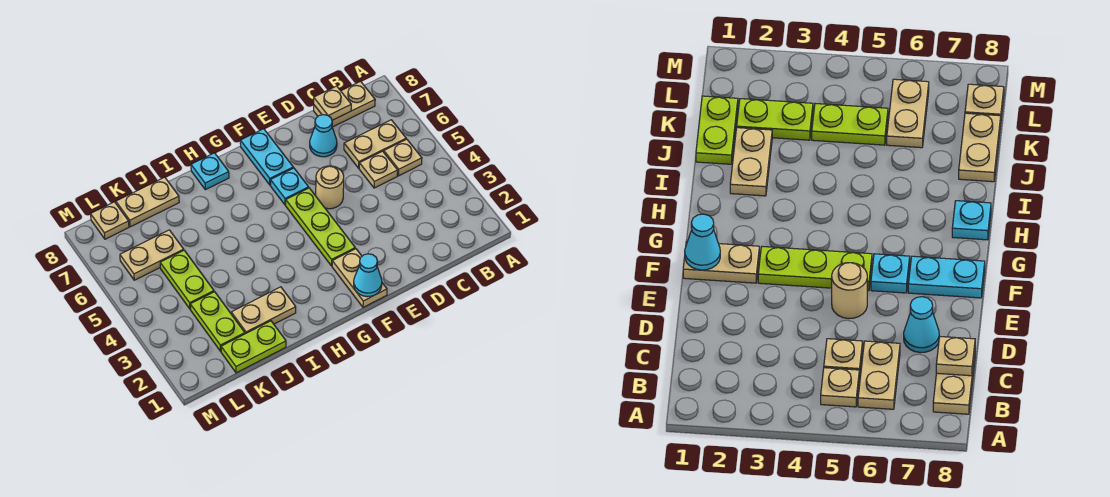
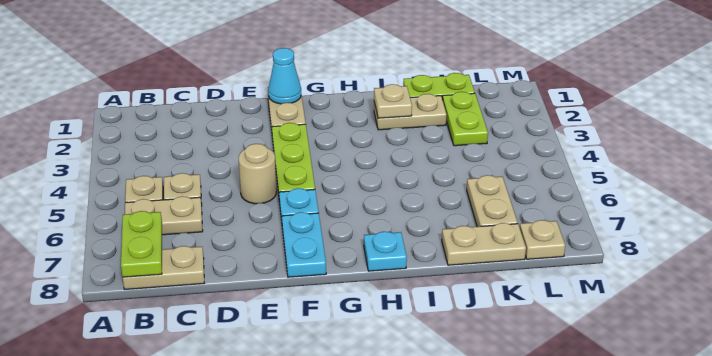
tan 1x1 plate [314,86,351,120] -> tan 1x1 plate moved to [374,84,412,118]
cyan 1x1 cone [310,115,337,157] -> none
lime 1x2 plate [160,250,214,309] -> lime 1x2 plate moved to [121,211,162,277]
tan 1x2 plate [120,230,184,280] -> tan 1x2 plate turned to [467,175,518,227]

